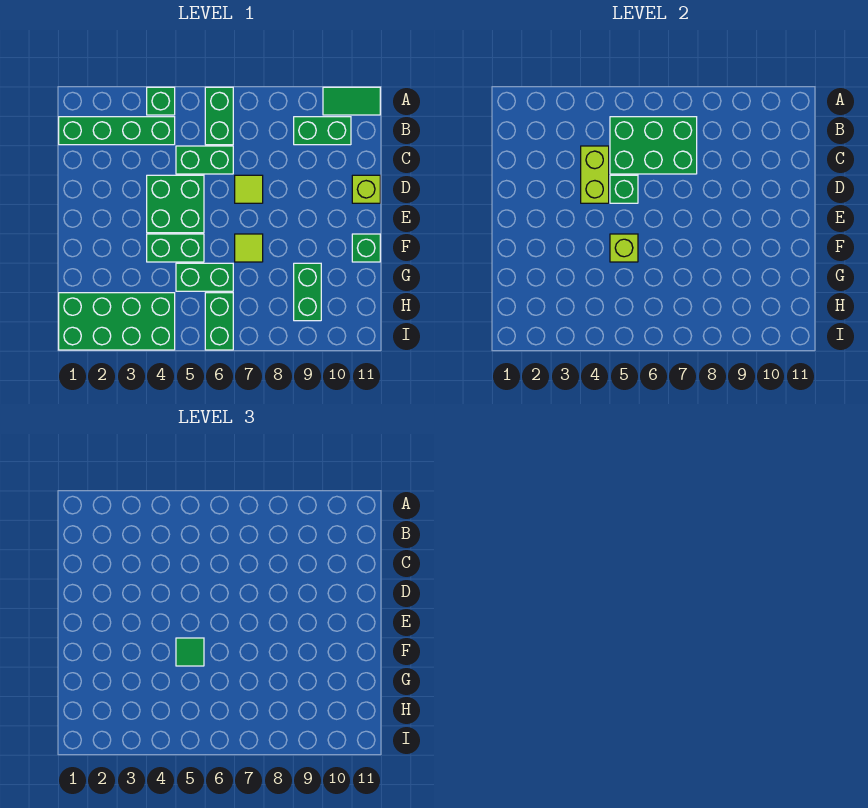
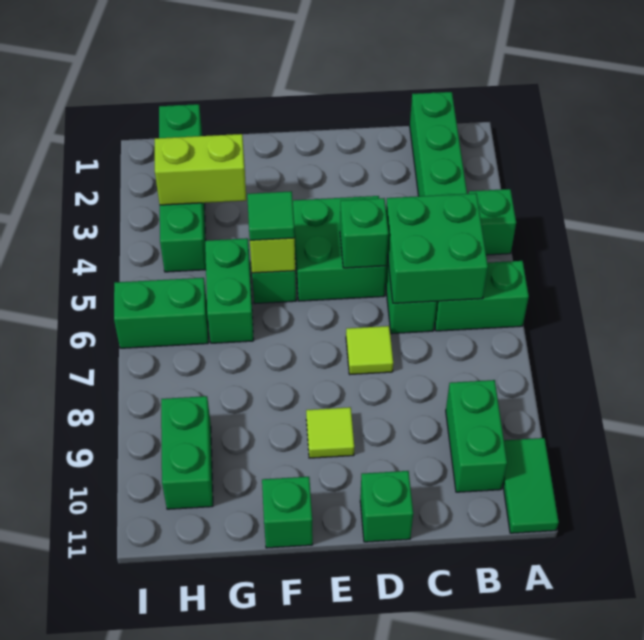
green 2x3 brick [610,117,697,174] -> green 2x2 brick [386,193,488,303]
lime 1x2 brick [581,146,609,203] -> lime 1x2 brick moved to [155,134,246,205]
lime 1x1 brick [352,175,380,203] -> green 1x1 brick [360,471,413,542]
lime 1x1 tile [235,234,263,262] -> lime 1x1 tile moved to [306,407,354,458]
green 1x2 brick [294,263,321,321] -> green 1x2 brick turned to [161,396,213,509]
green 2x4 brick [59,293,175,350] -> green 1x4 brick [159,104,206,272]

